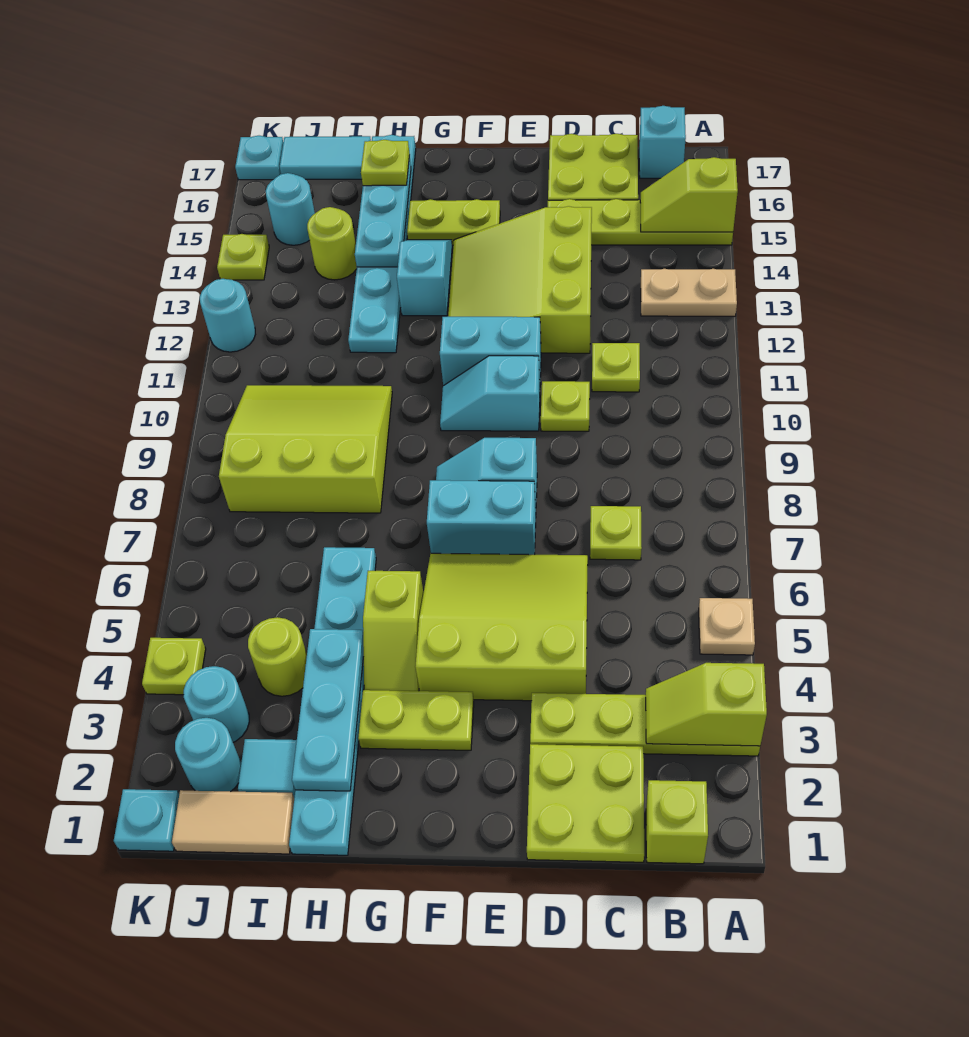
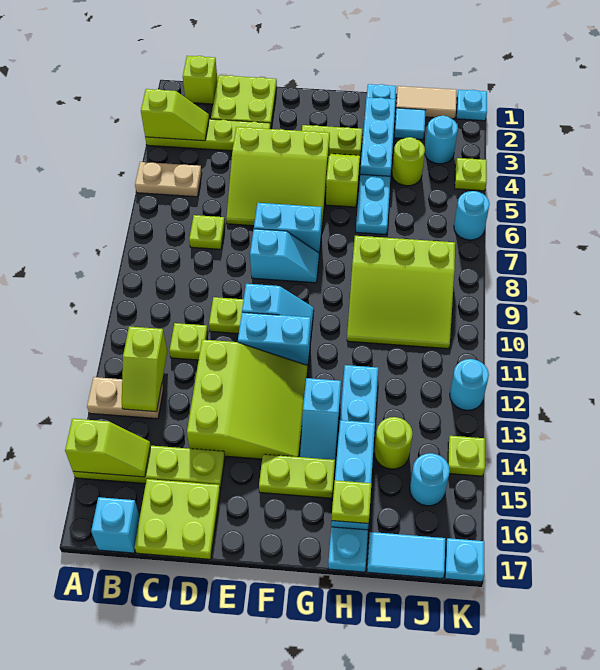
tan 1x1 plate [699,598,755,655] -> tan 1x2 plate [135,162,202,197]
none -> lime 1x2 slope [122,326,167,412]
cyan 1x1 round brick [175,718,241,792] -> cyan 1x1 round brick moved to [454,191,490,240]

